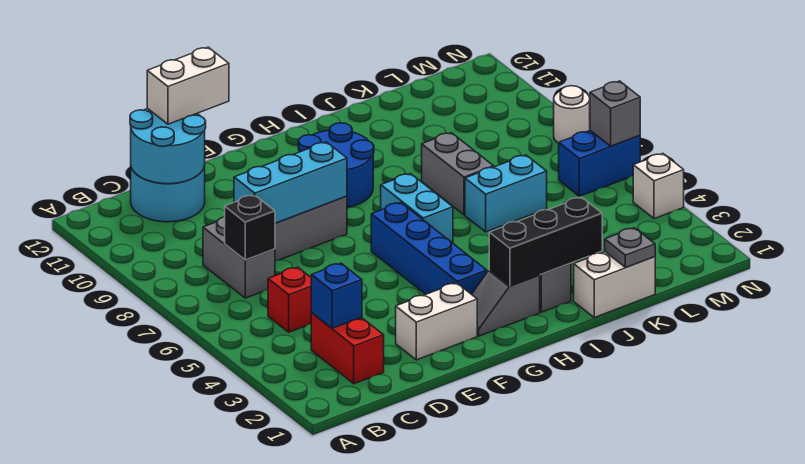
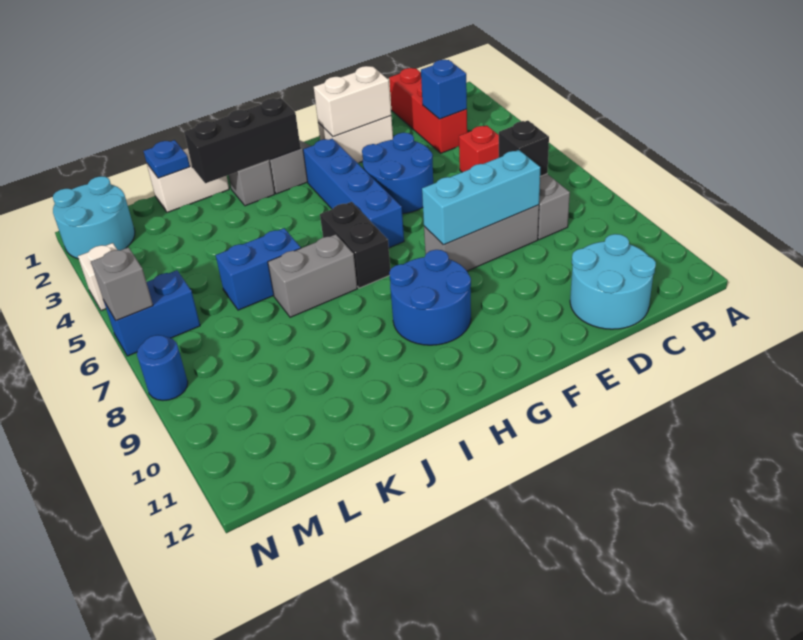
red 1x2 brick [311,313,384,384] -> red 1x3 brick [389,68,467,153]
cyan 2x2 round brick [130,109,206,184] -> cyan 2x2 round brick moved to [53,176,135,259]
white 1x2 brick [147,47,229,124] -> white 1x2 brick moved to [314,66,391,137]
none -> blue 2x2 round brick [362,133,433,214]
cyan 1x2 brick [381,174,453,243] -> black 1x2 brick [320,202,390,288]
cyan 1x2 brick [465,155,547,232] -> blue 1x2 brick [216,228,301,310]
grey 1x2 brick [422,133,494,215] -> grey 1x2 brick turned to [268,234,357,317]
grey 1x1 plate [605,228,655,267] -> blue 1x1 plate [144,140,190,178]
white 1x1 round brick [554,86,590,143] -> blue 1x1 round brick [137,335,188,400]

